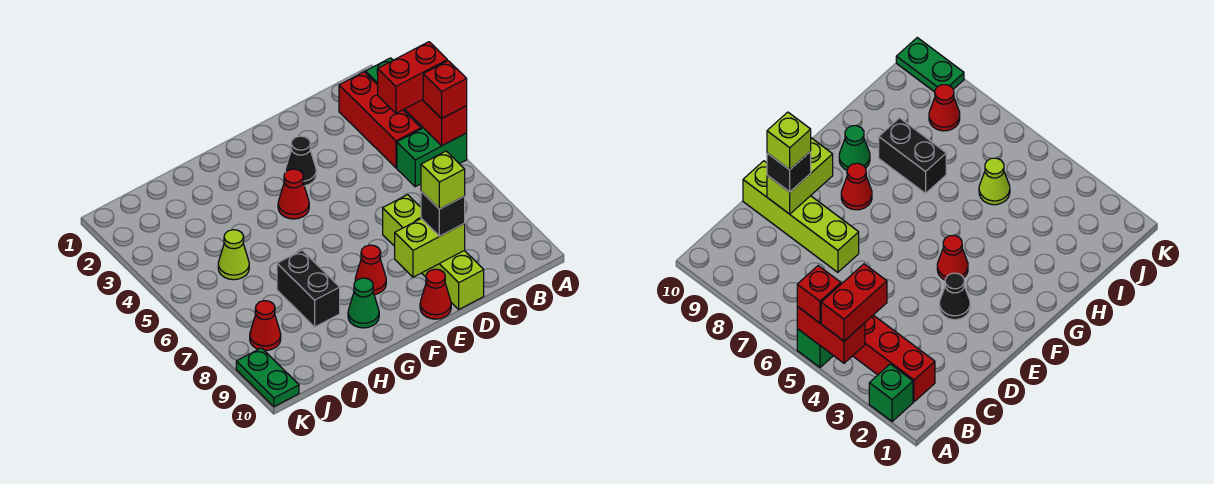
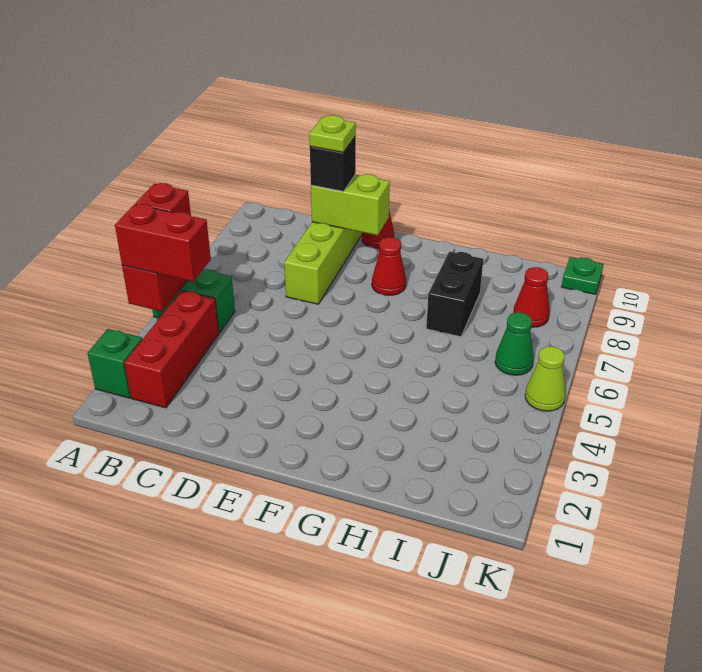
lime 1x1 brick [421,151,465,209] -> lime 1x1 plate [309,115,356,152]
black 1x1 cone [285,136,316,186] -> none
red 1x1 cone [278,169,309,219] -> none
green 1x1 cone [348,278,379,328] -> green 1x1 cone moved to [495,312,534,375]
lime 1x1 cone [218,230,249,280] -> lime 1x1 cone moved to [525,346,565,411]
green 1x2 plate [236,348,299,407] -> green 1x1 plate [561,257,604,294]

